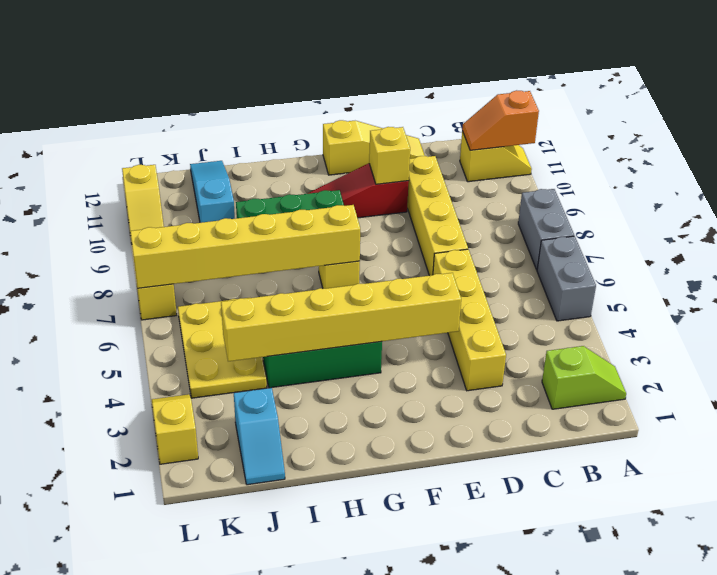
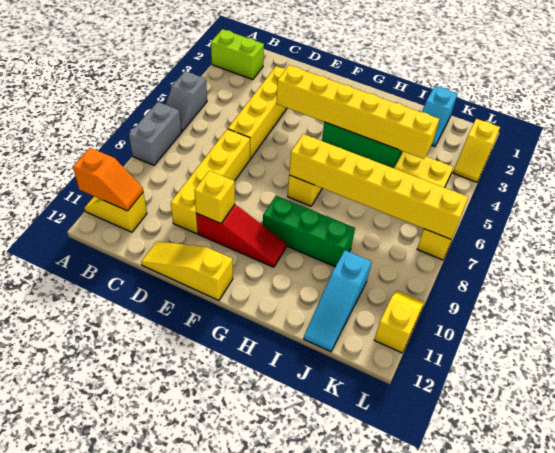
lime 1x2 slope [542,346,626,409] -> lime 1x2 brick [211,29,264,79]
grey 1x2 brick [537,236,596,321] -> grey 1x2 slope [166,71,207,132]
cyan 1x2 slope [234,388,285,485] -> cyan 1x2 slope turned to [422,86,457,146]

